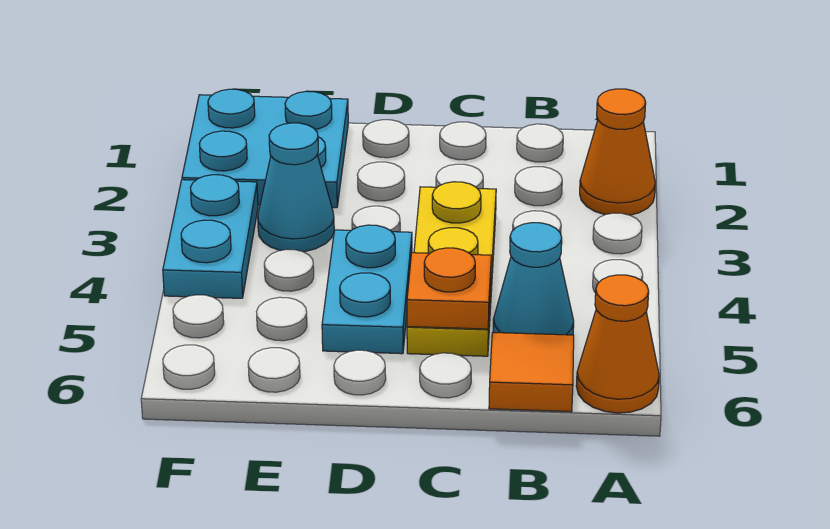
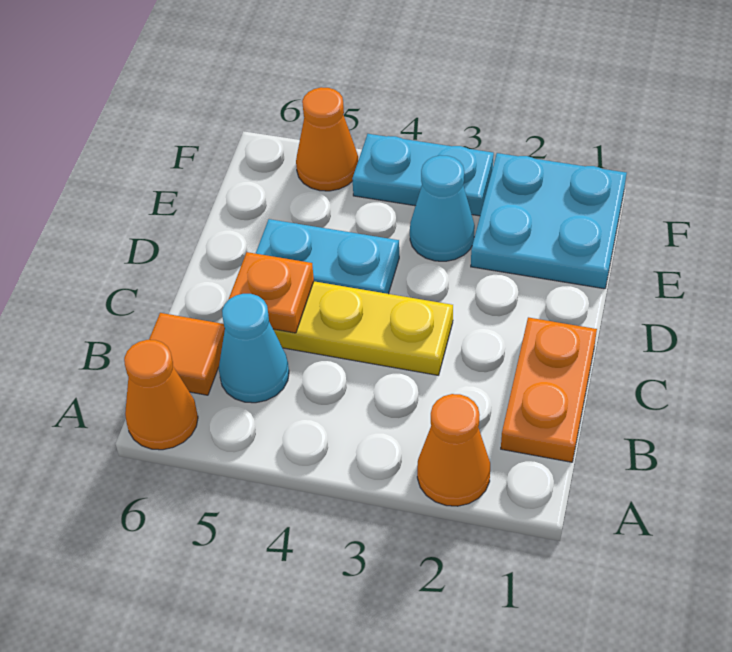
none -> orange 1x2 plate [501,317,597,462]
none -> orange 1x1 cone [296,87,358,191]

